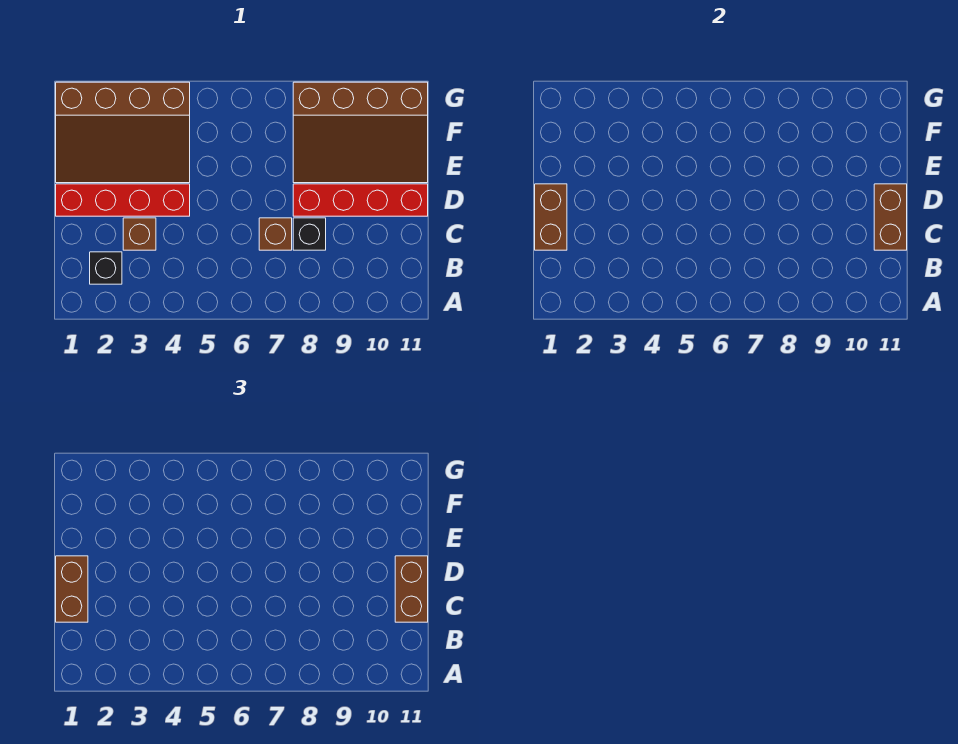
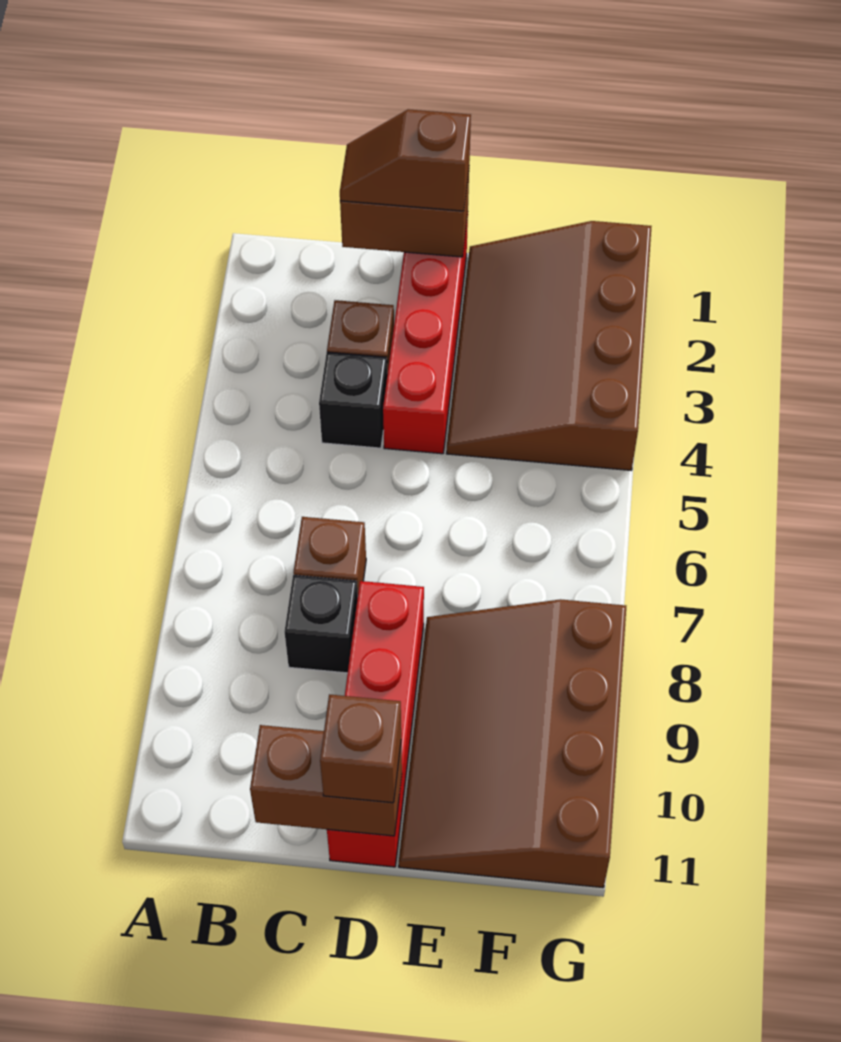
black 1x1 brick [90,252,122,284] -> black 1x1 brick moved to [319,352,387,448]
brown 1x2 brick [56,556,88,622] -> brown 1x2 slope [340,109,471,211]
brown 1x2 brick [395,556,428,622] -> brown 1x1 brick [320,694,401,803]

